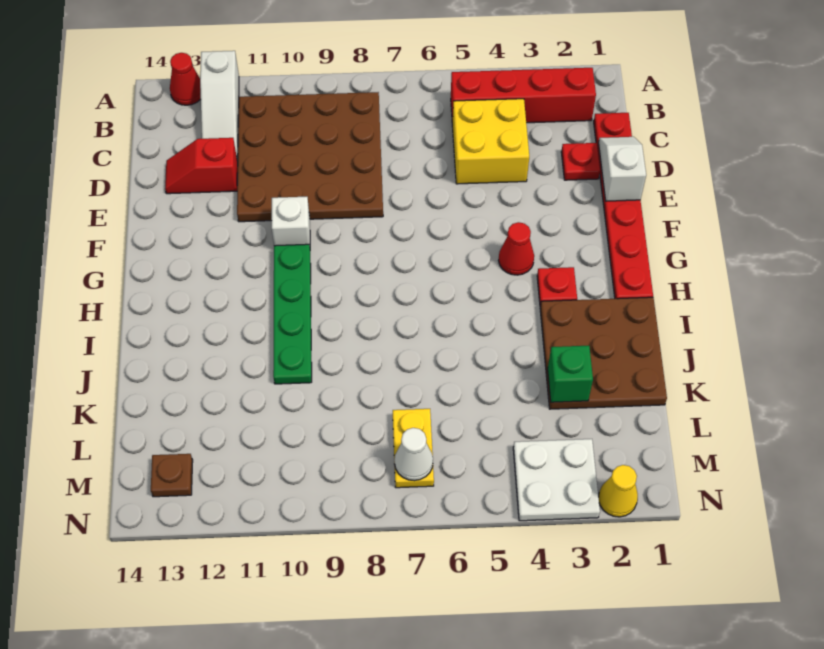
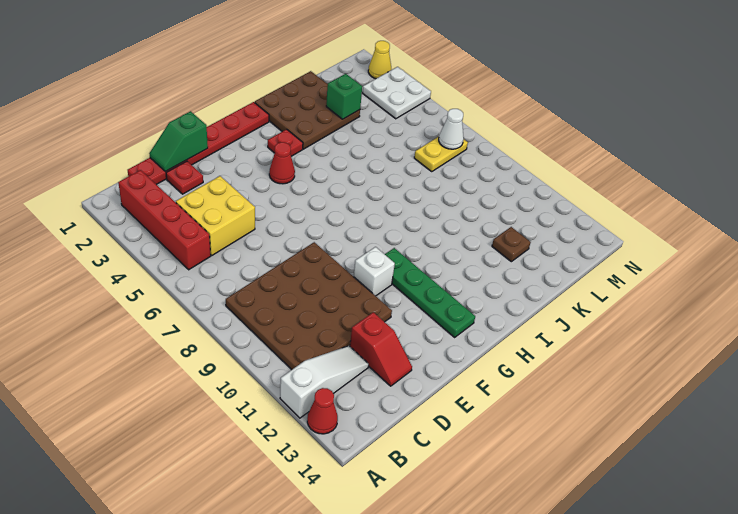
white 1x2 slope [599,137,646,201] -> green 1x2 slope [149,111,208,172]
green 1x4 plate [273,244,312,384] -> green 1x4 plate turned to [385,248,475,337]
brown 1x1 plate [151,454,193,497] -> brown 1x1 plate moved to [492,227,531,262]

